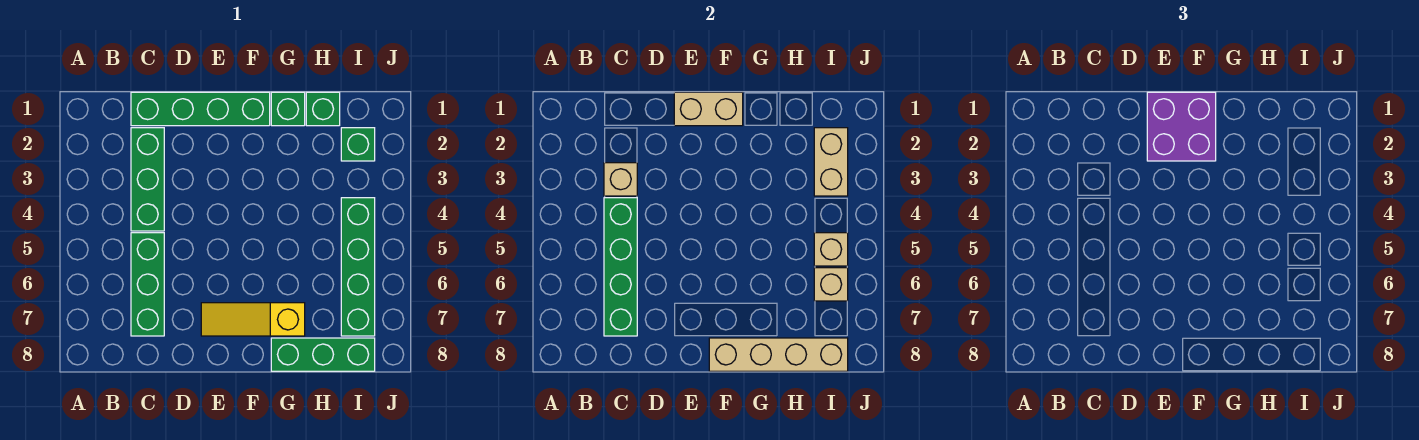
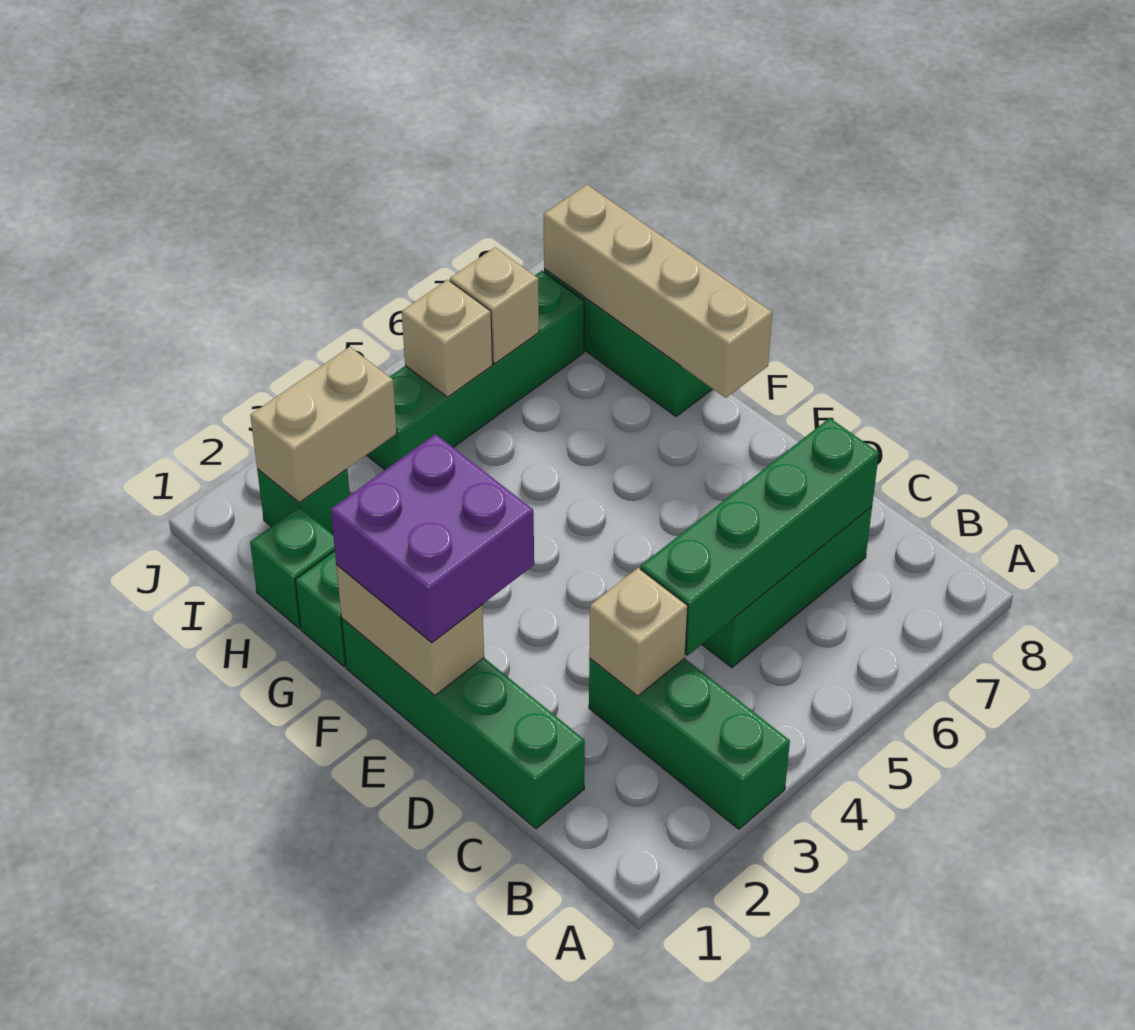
green 1x3 brick [131,128,164,231] -> green 1x3 brick turned to [589,658,790,829]
yellow 1x3 slope [201,303,305,336] -> none

